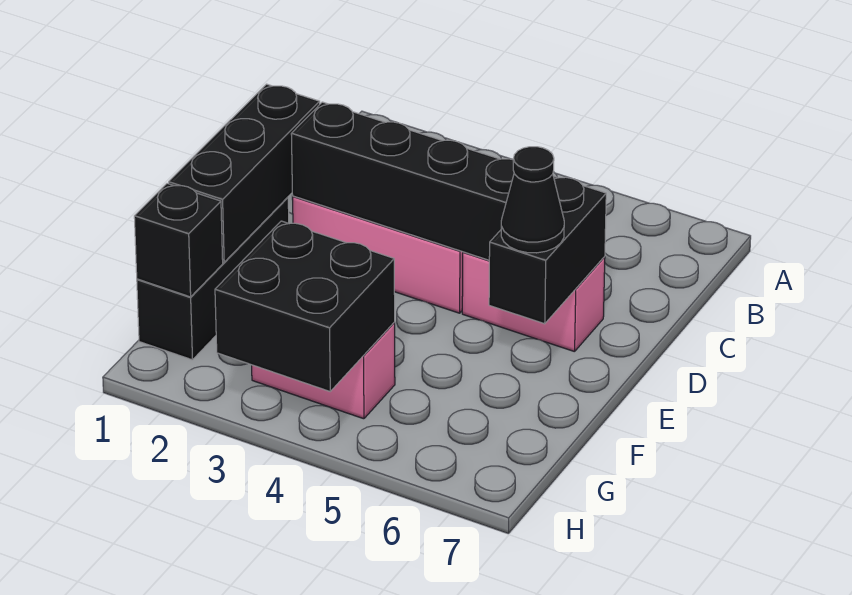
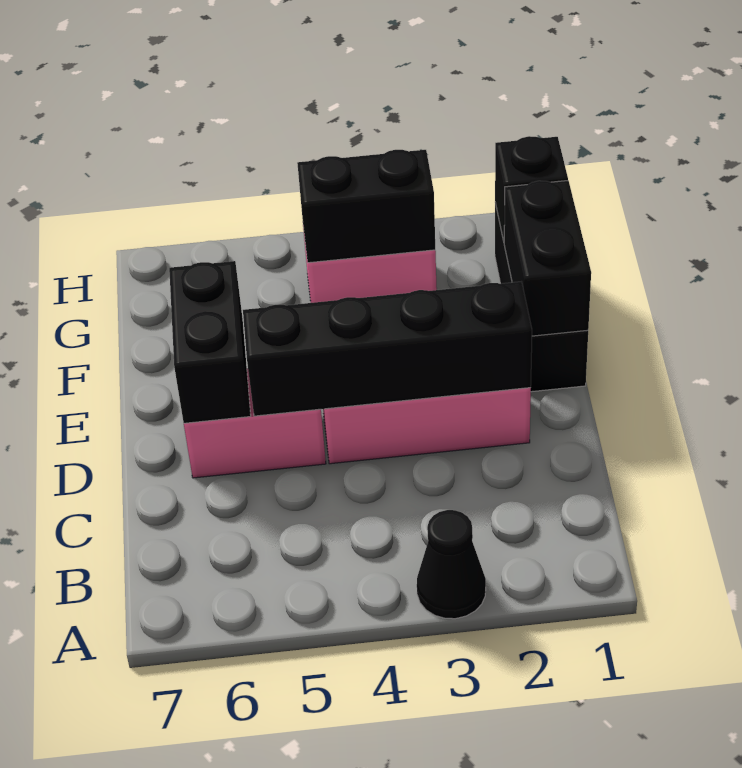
black 1x3 brick [169,84,320,262] -> black 1x2 brick [504,181,591,336]
black 1x1 cone [501,147,564,253] -> black 1x1 cone moved to [417,510,486,619]
black 2x2 brick [215,221,395,391] -> black 1x2 brick [297,150,435,263]

